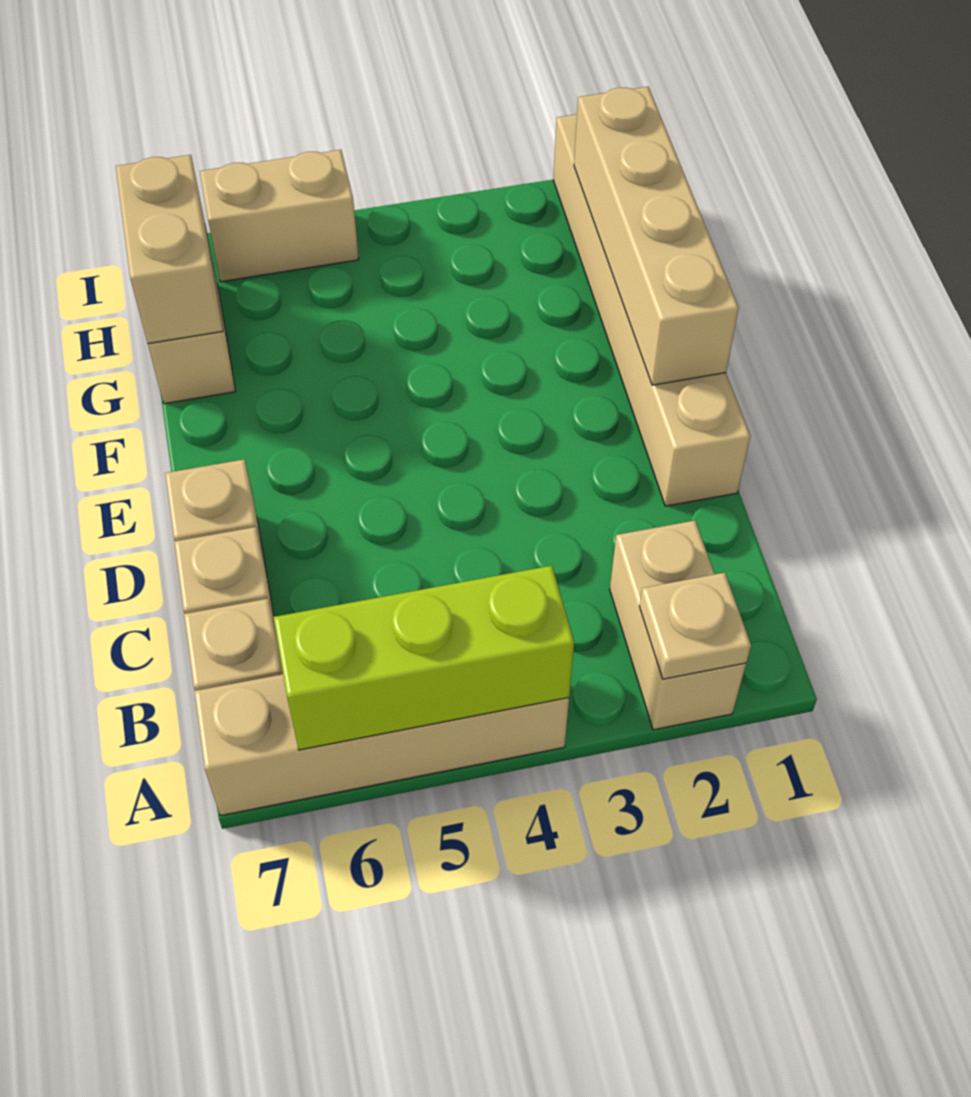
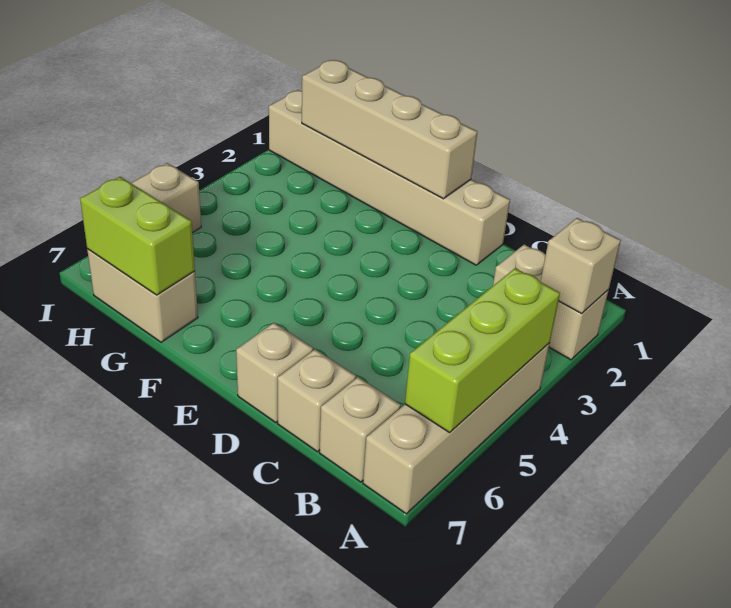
tan 1x1 plate [639,573,751,679] -> tan 1x1 brick [541,218,621,313]
tan 1x2 brick [116,155,223,344] -> lime 1x2 brick [80,177,195,295]

